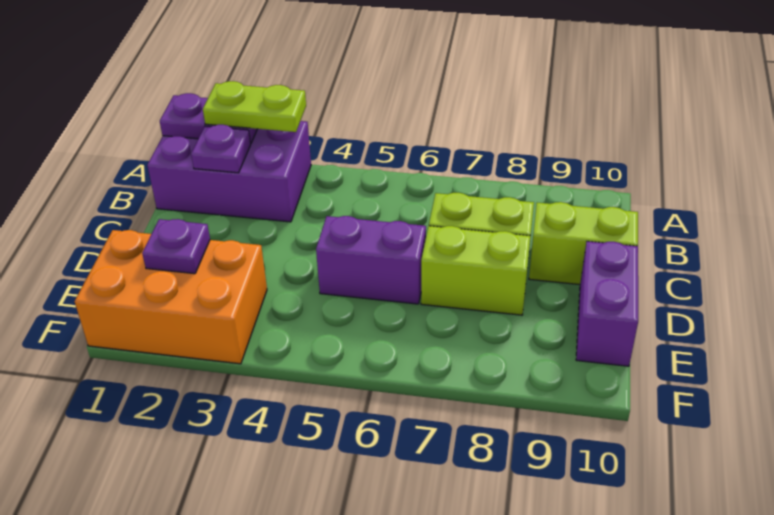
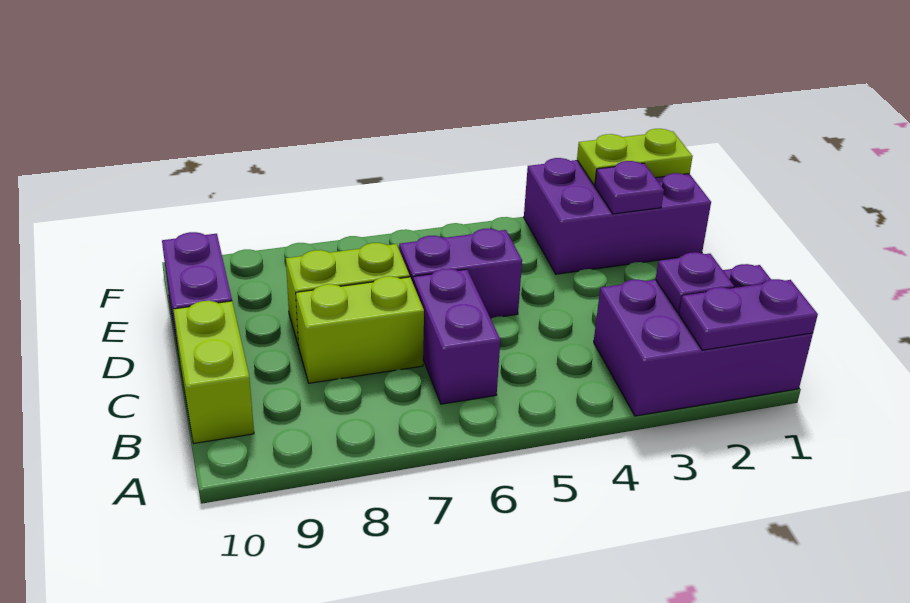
lime 1x2 plate [203,81,306,132] -> lime 1x2 plate moved to [577,129,693,185]
none -> purple 1x2 brick [413,269,500,404]
lime 1x2 brick [529,202,638,285] -> lime 1x2 brick turned to [173,301,254,443]
orange 2x3 brick [75,230,267,364] -> purple 2x3 brick [524,158,711,274]

